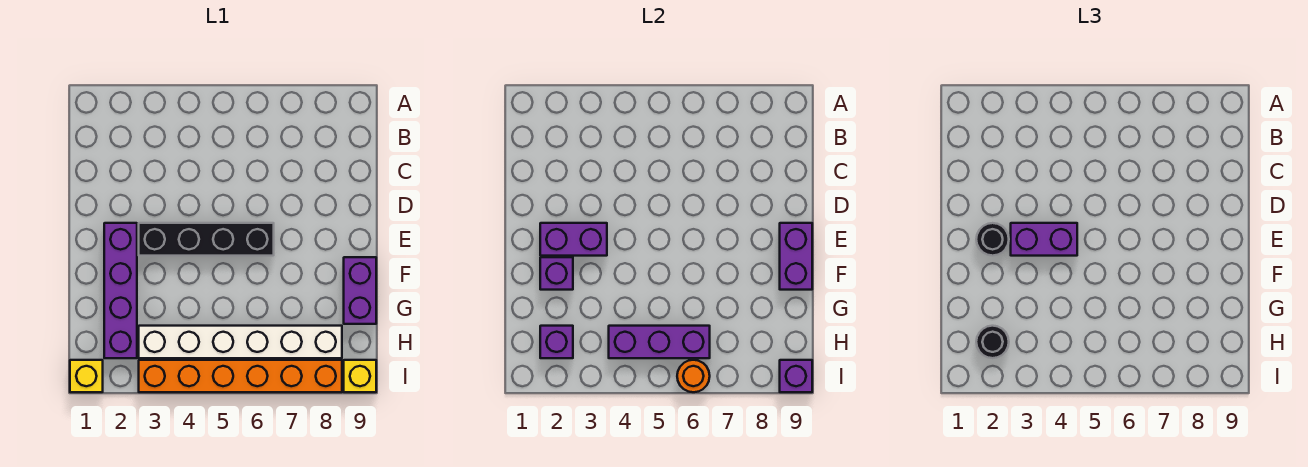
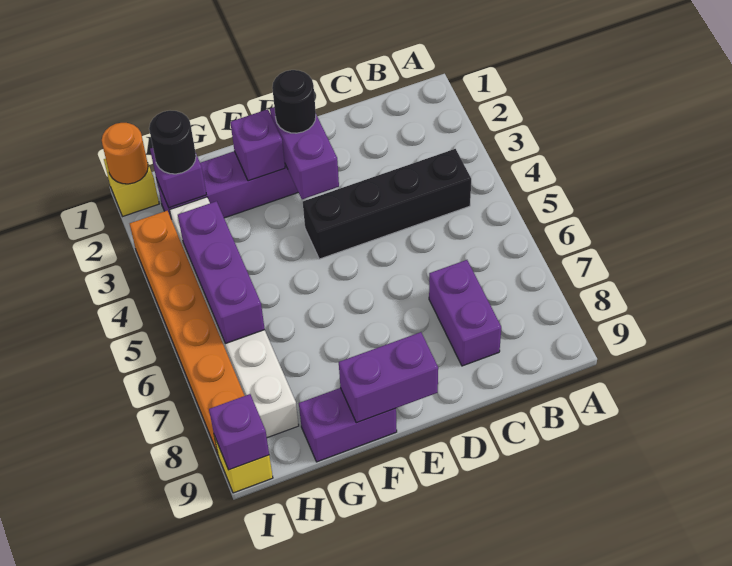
black 1x4 brick [139,223,274,256] -> black 1x4 brick turned to [303,149,471,259]
purple 1x2 brick [1011,223,1077,256] -> purple 1x2 brick moved to [429,260,501,366]
orange 1x1 round brick [677,360,710,392] -> orange 1x1 round brick moved to [102,123,148,184]

